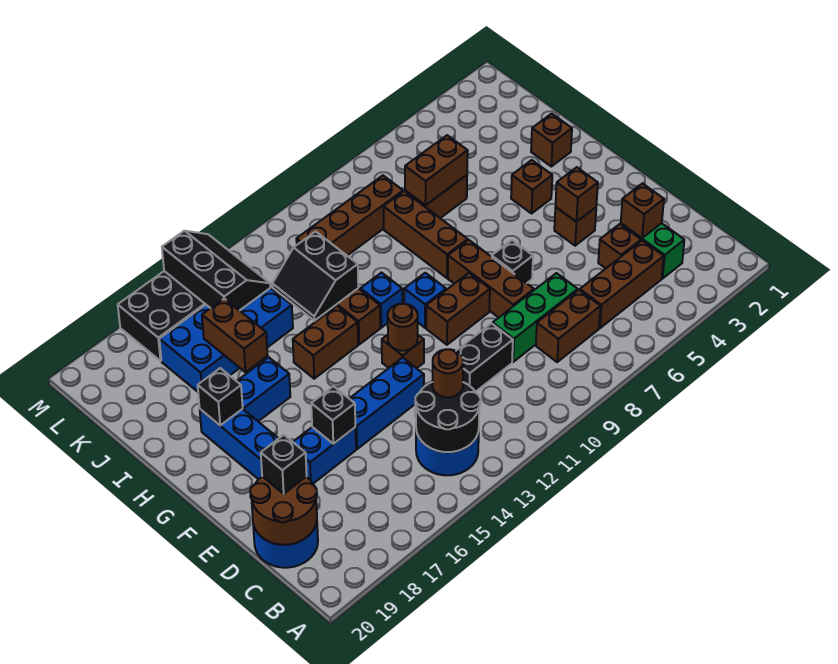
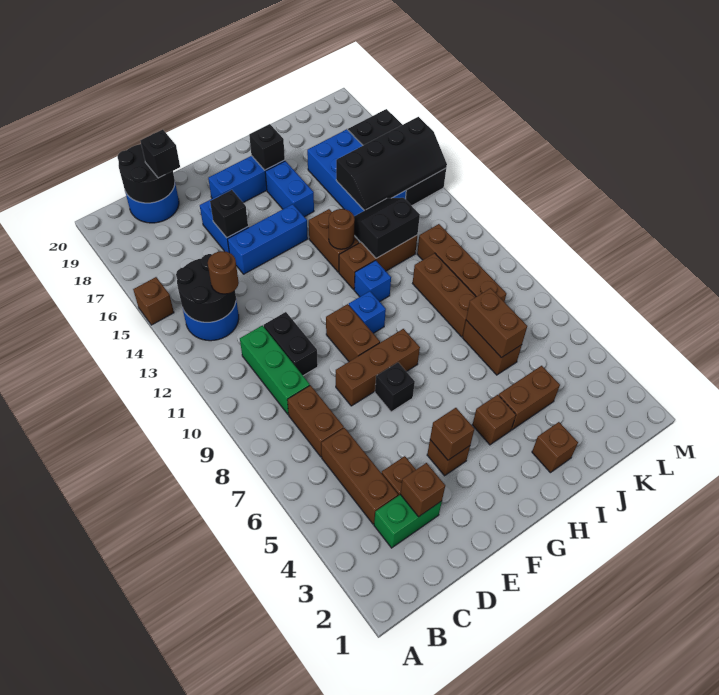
brown 2x2 round brick [250,476,317,545] -> black 2x2 round brick [117,144,175,203]
green 1x3 brick [493,273,578,362] -> green 1x3 brick moved to [240,325,310,415]
blue 1x3 brick [349,358,424,449] -> blue 1x3 brick turned to [227,204,308,274]
brown 1x1 brick [382,335,424,368] -> brown 1x1 brick moved to [133,277,174,325]
brown 1x1 round brick [388,304,418,351] -> brown 1x1 round brick moved to [329,209,355,249]
brown 1x3 brick [384,191,468,278] -> brown 1x3 brick turned to [413,253,476,337]
brown 1x2 brick [202,299,268,372] -> brown 1x2 brick moved to [499,366,560,430]
black 2x3 slope [162,231,270,311] -> black 2x4 slope [336,117,447,211]

